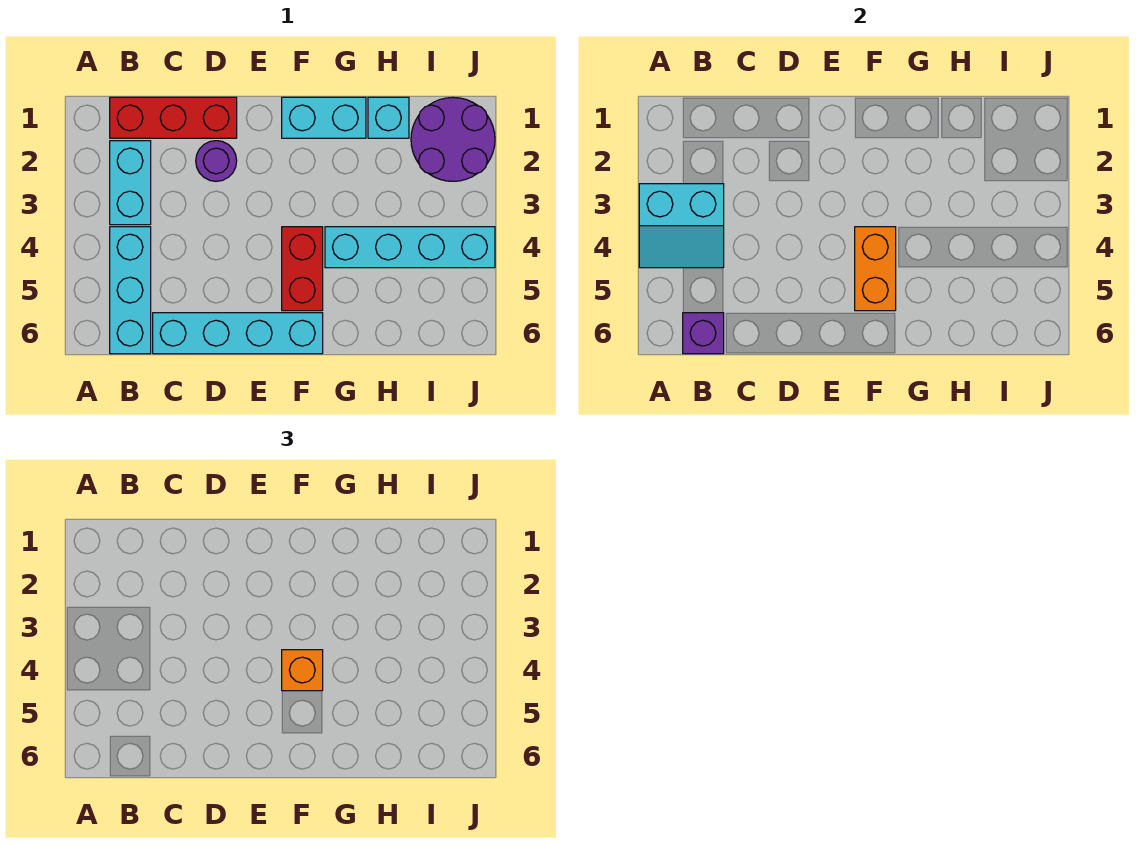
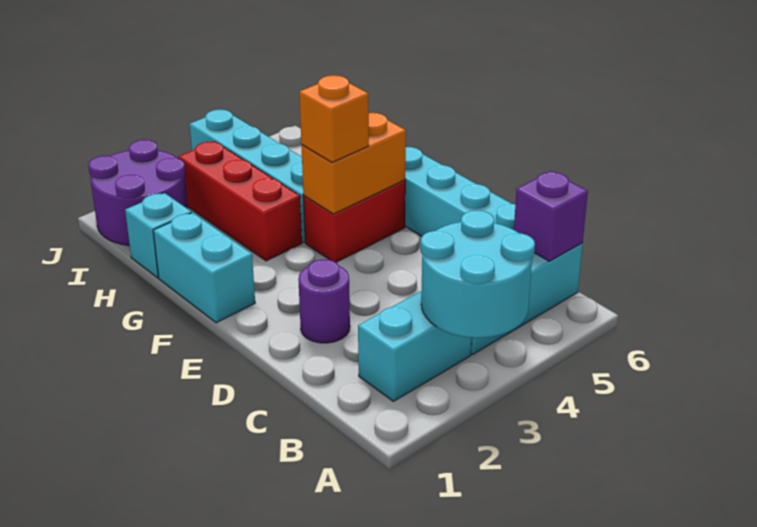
cyan 2x2 slope [639,184,724,268] -> cyan 2x2 round brick [421,210,535,338]
red 1x3 brick [110,97,237,138] -> red 1x3 brick moved to [178,141,302,261]

